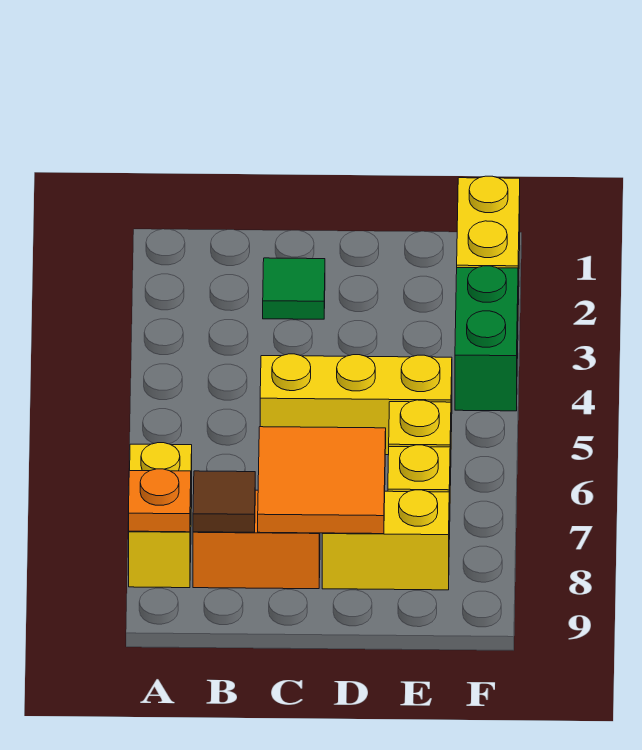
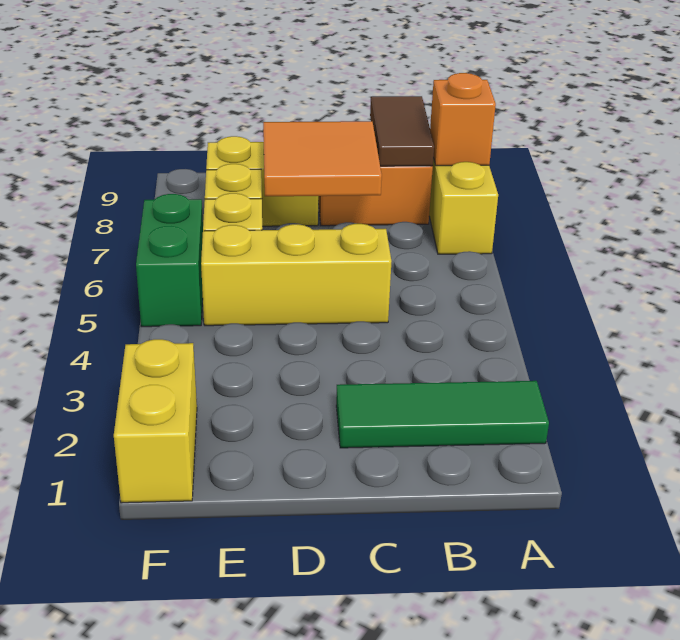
orange 1x1 plate [129,469,191,532] -> orange 1x1 brick [430,73,496,166]
brown 1x1 tile [193,471,255,532] -> brown 1x2 tile [370,96,434,166]
green 1x1 tile [263,258,325,319] -> green 1x3 tile [336,381,549,448]
green 1x2 brick [455,266,518,411] -> green 1x2 brick moved to [136,194,203,327]

